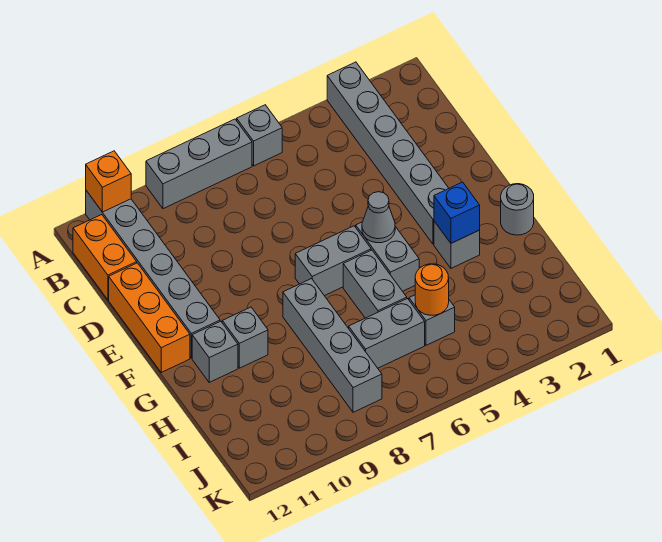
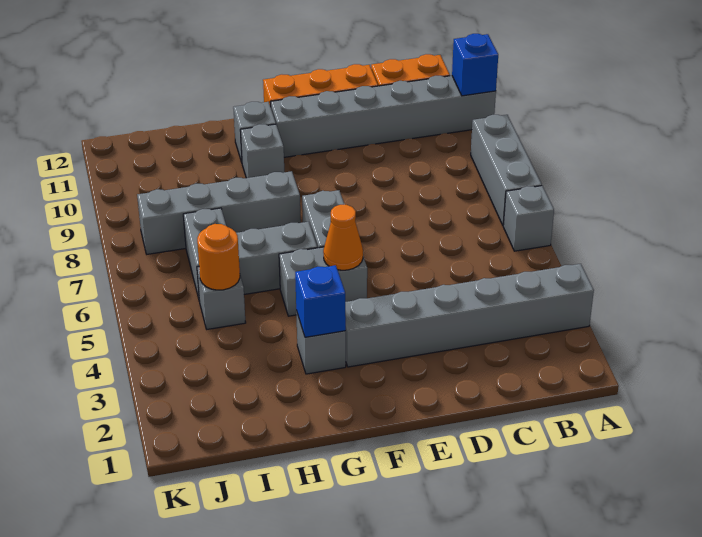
orange 1x1 brick [86,151,131,212] -> blue 1x1 brick [452,34,498,96]
grey 1x1 cone [362,192,395,243] -> orange 1x1 cone [323,205,363,270]
grey 1x1 round brick [501,184,534,235] -> none

